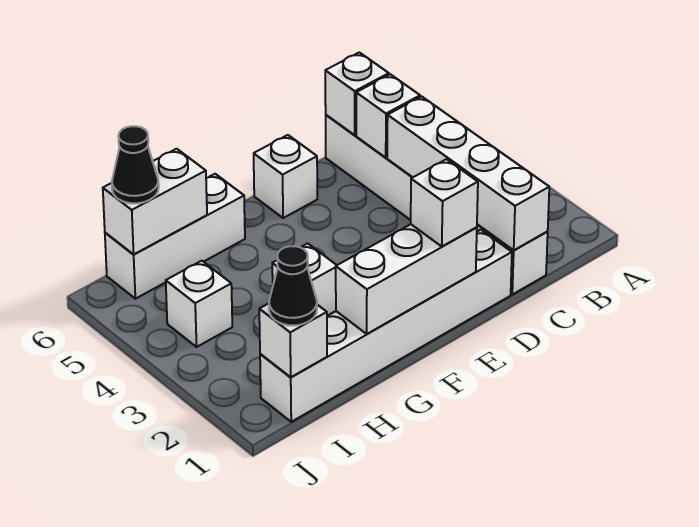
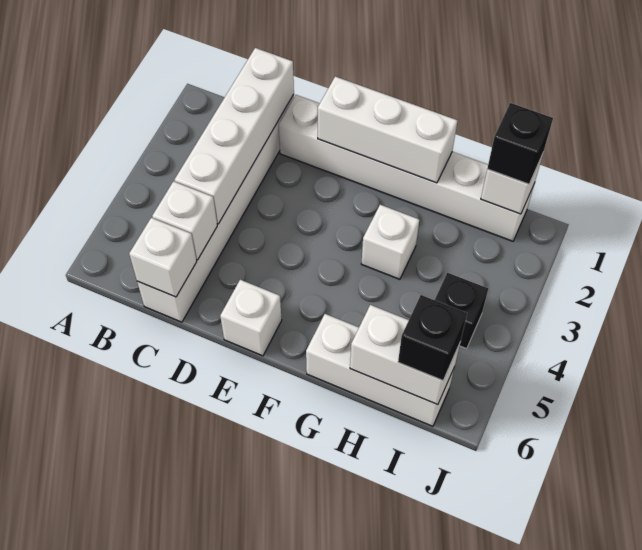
white 1x1 brick [411,159,478,246] -> none
black 1x1 cone [269,246,317,326] -> black 1x1 brick [487,103,553,184]
white 1x1 brick [166,261,232,347] -> black 1x1 brick [435,273,488,349]
black 1x1 cone [112,126,159,203] -> black 1x1 brick [398,295,467,381]

